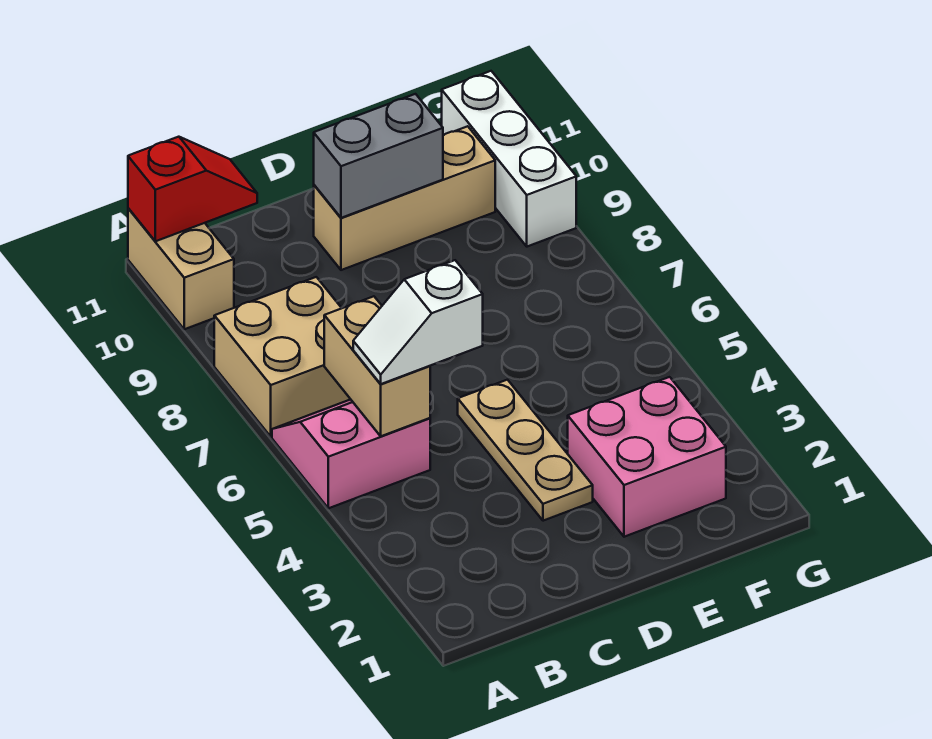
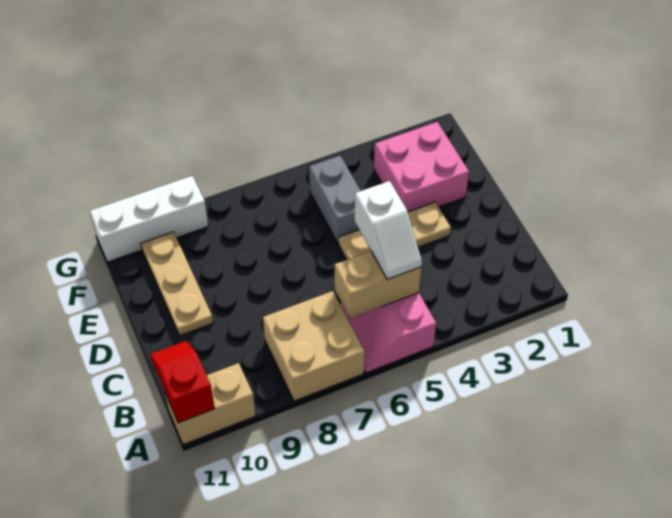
tan 1x3 brick [314,126,495,270] -> tan 1x3 plate [141,232,213,336]
grey 1x2 brick [314,94,443,218] -> grey 1x2 brick moved to [309,155,361,244]

